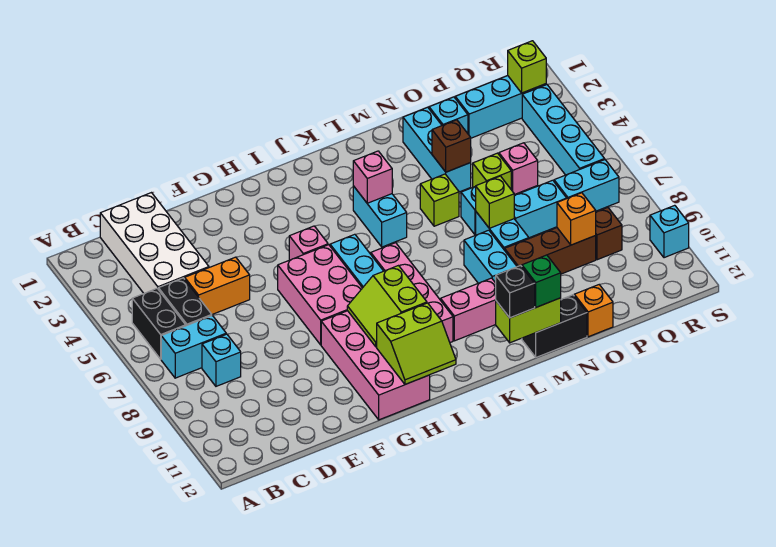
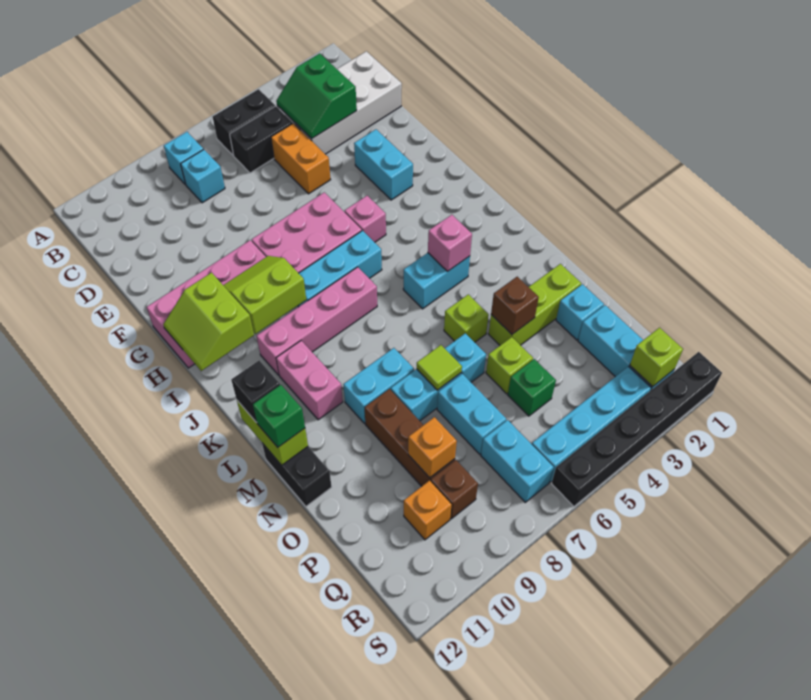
cyan 1x2 brick [161,316,226,378] -> cyan 1x2 brick moved to [354,129,413,200]
none -> green 2x2 slope [276,53,357,139]
cyan 1x3 brick [403,107,471,192] -> lime 1x3 brick [488,264,581,345]
lime 1x1 brick [476,176,514,228] -> lime 1x1 tile [417,345,462,390]
orange 1x1 brick [574,285,613,337] -> orange 1x1 brick moved to [404,480,451,540]
pink 1x1 brick [499,143,538,195] -> green 1x1 brick [508,359,556,416]
none -> black 1x6 brick [551,352,722,506]
cyan 1x1 brick [650,205,689,258] -> cyan 1x1 brick moved to [164,132,203,185]

